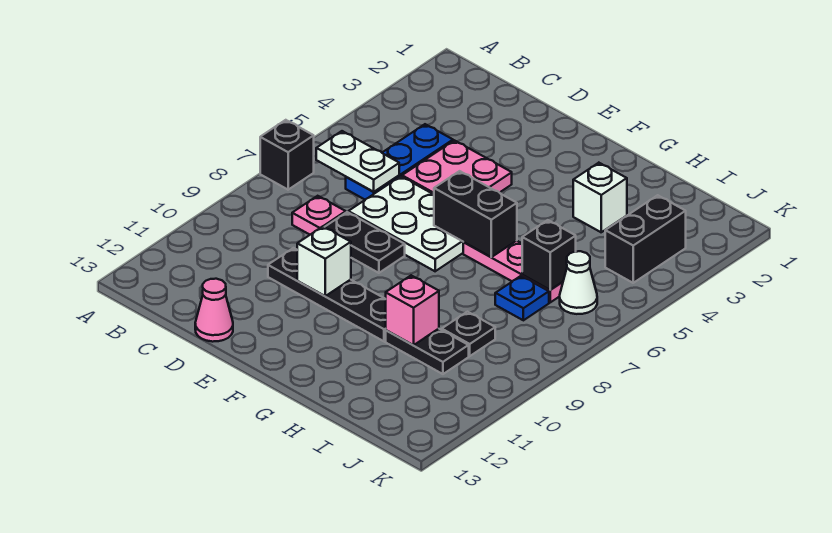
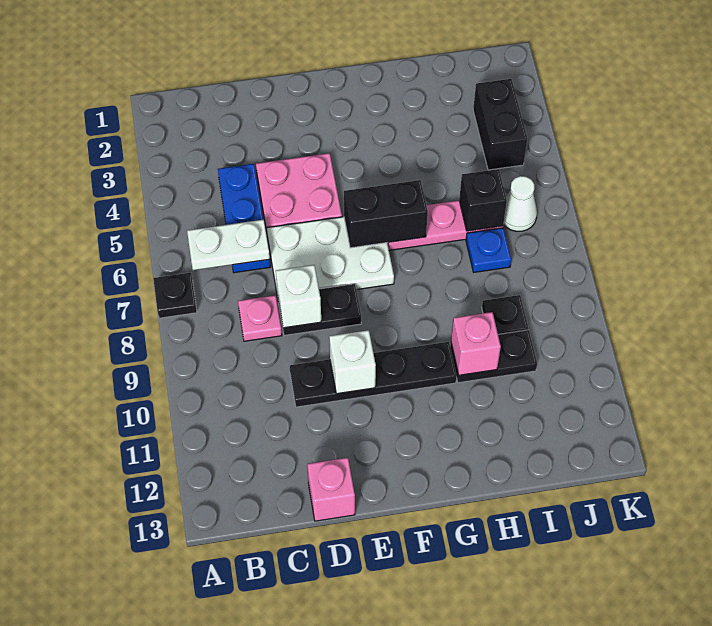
black 1x1 brick [260,120,314,190] -> black 1x1 plate [153,273,197,318]
pink 1x1 cone [195,279,233,342] -> pink 1x1 brick [307,458,355,521]
white 1x1 brick [573,163,627,232] -> white 1x1 brick moved to [276,265,321,328]

